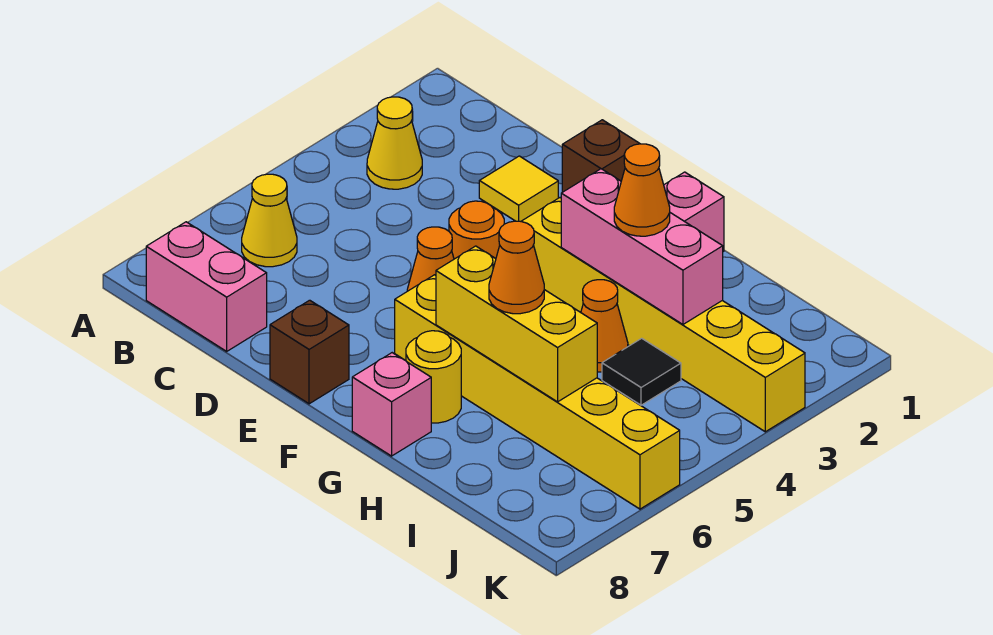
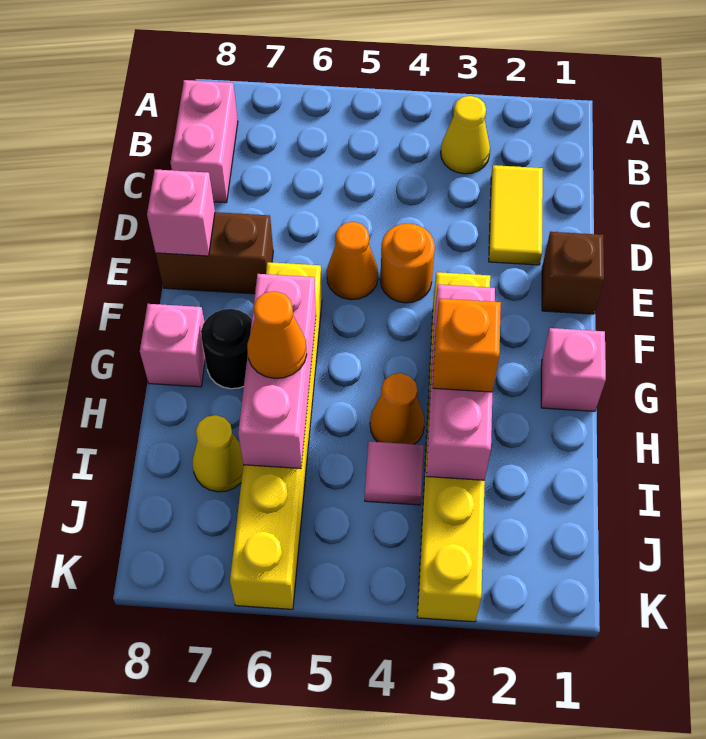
yellow 1x1 cone [242,174,297,267] -> yellow 1x1 cone moved to [193,415,243,492]
yellow 1x1 tile [479,156,558,221] -> yellow 1x2 tile [489,165,543,265]
brown 1x1 brick [270,300,349,404] -> brown 1x2 brick [156,212,273,294]
none -> pink 1x1 brick [147,169,215,256]
yellow 1x3 brick [436,246,597,402] -> pink 1x3 brick [238,274,316,468]
yellow 1x1 round brick [406,331,461,423] -> black 1x1 round brick [201,309,252,389]
orange 1x1 cone [614,144,670,236] -> orange 1x1 brick [433,298,501,392]
black 1x1 tile [602,338,681,405] -> pink 1x1 tile [365,441,424,505]

